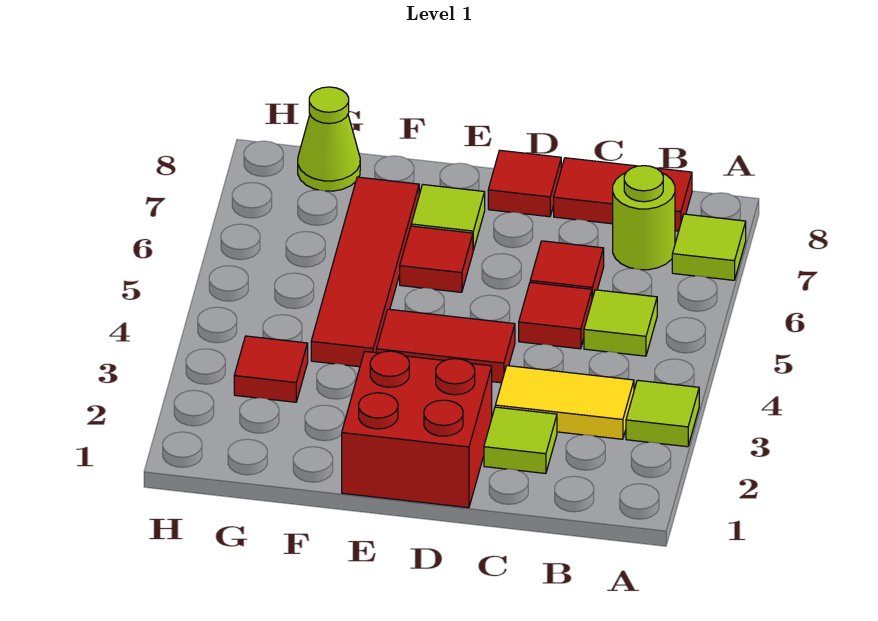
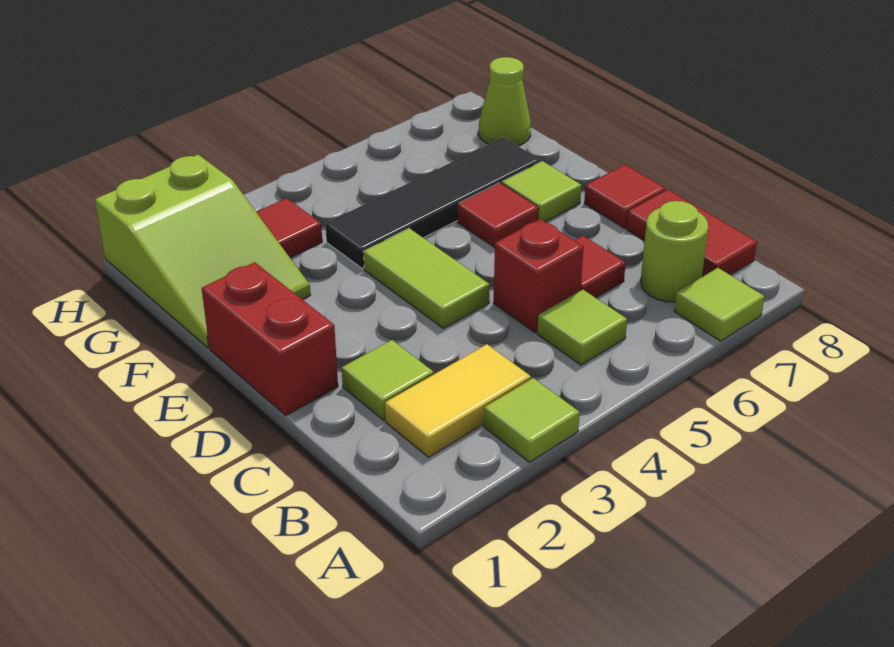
yellow 1x2 tile [495,366,634,439] -> yellow 1x2 tile turned to [385,344,531,457]
red 1x1 tile [519,282,592,349] -> red 1x1 brick [493,219,584,333]
red 2x2 brick [342,351,492,508] -> red 1x2 brick [202,262,338,415]
red 1x2 tile [376,309,515,383] -> lime 1x2 tile [363,228,490,328]
none -> lime 2x3 slope [95,155,310,347]
red 1x4 tile [311,177,419,367] -> black 1x4 tile [325,137,541,269]

